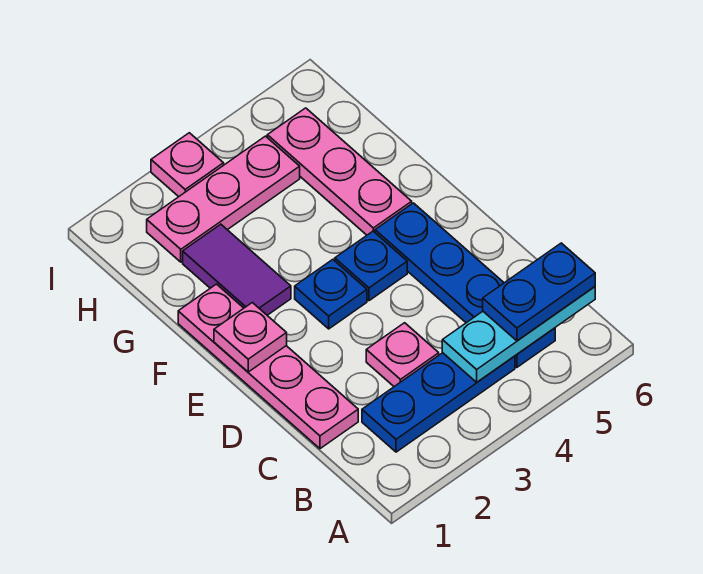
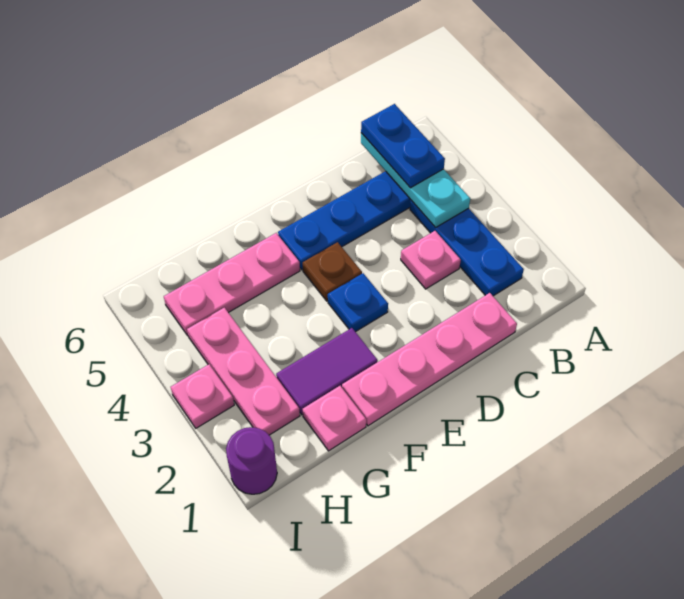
pink 1x1 plate [214,303,287,372] -> pink 1x1 plate moved to [303,386,366,451]
blue 1x1 plate [335,231,407,301] -> brown 1x1 plate [303,242,362,301]
none -> purple 1x1 round brick [226,427,277,494]

